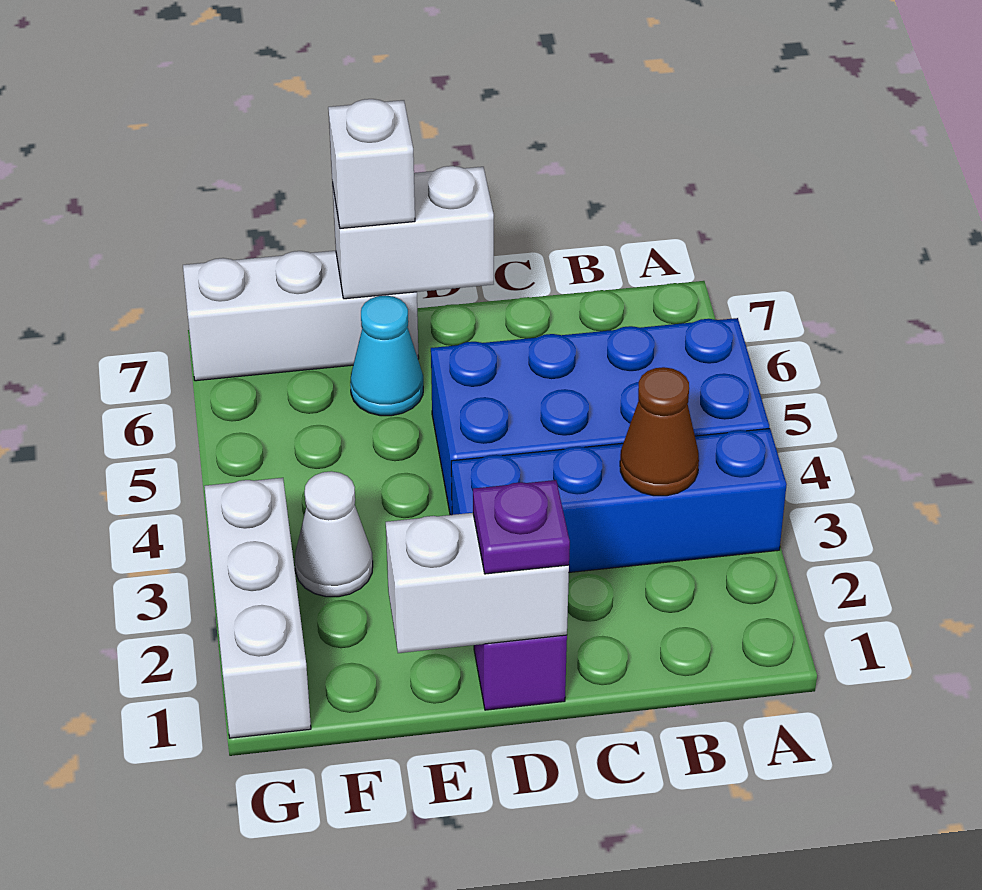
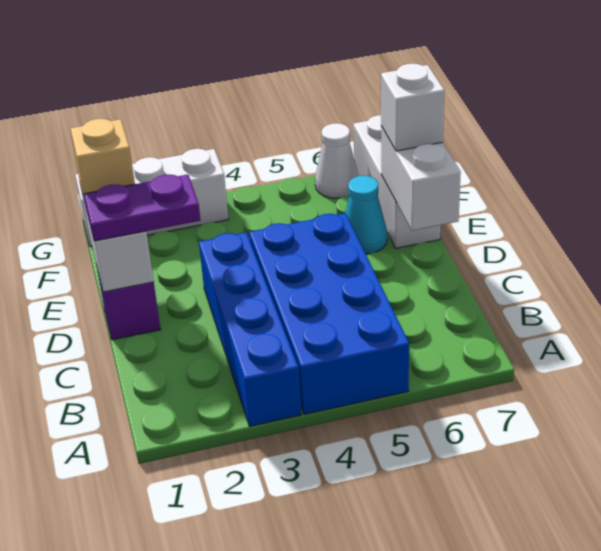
brown 1x1 cone [620,367,699,496] -> none
purple 1x1 plate [473,480,570,574] -> purple 1x2 plate [84,174,200,241]
none -> tan 1x1 brick [70,119,135,205]
white 1x1 cone [295,471,373,597] -> white 1x1 cone moved to [315,123,359,198]

